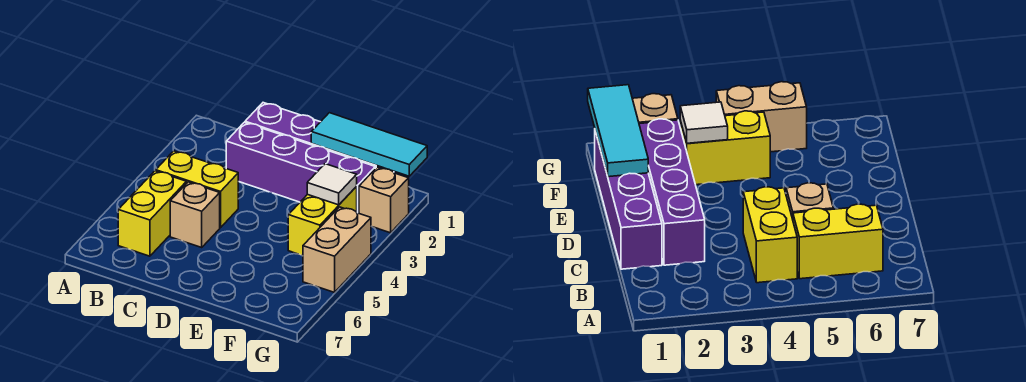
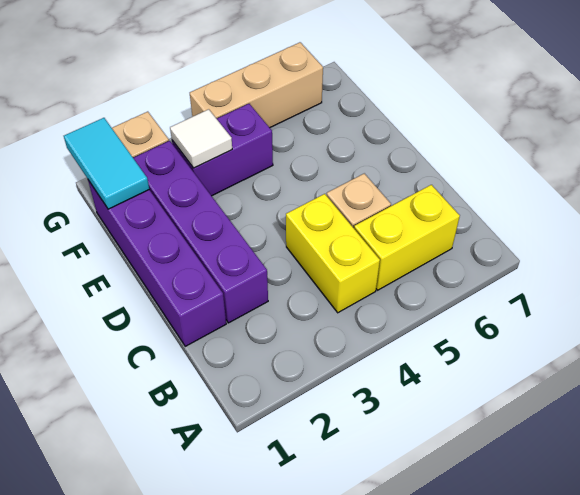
cyan 1x3 tile [311,113,427,176] -> cyan 1x2 tile [64,118,149,209]
yellow 1x2 brick [288,187,357,256] -> purple 1x2 brick [172,104,273,196]
tan 1x2 brick [303,207,371,292] -> tan 1x3 brick [190,42,323,128]

